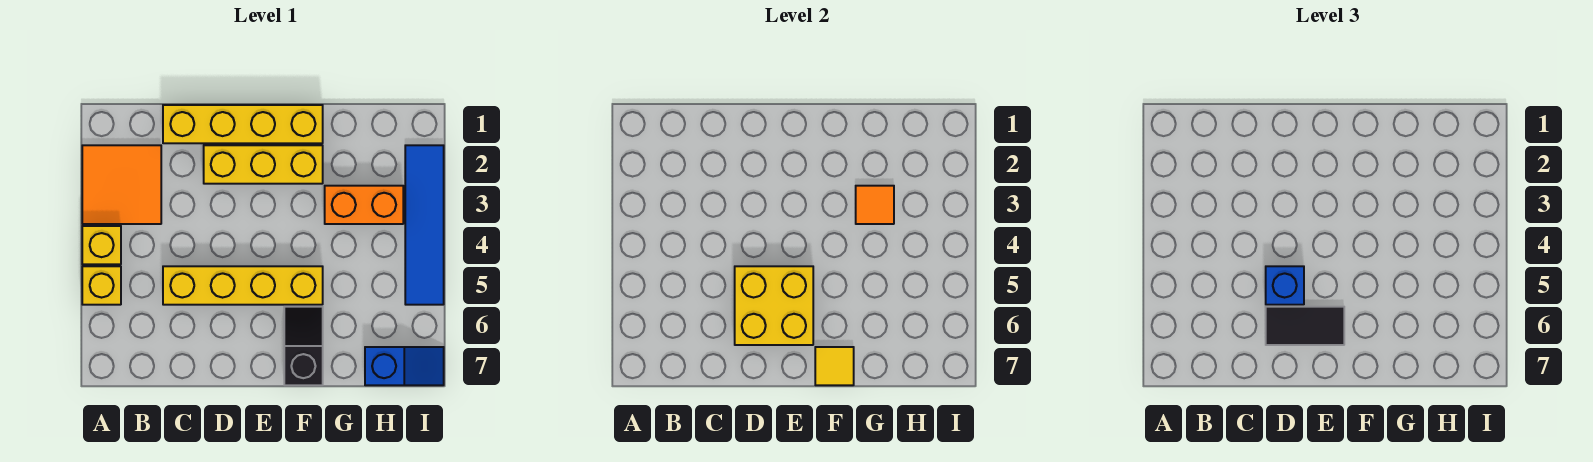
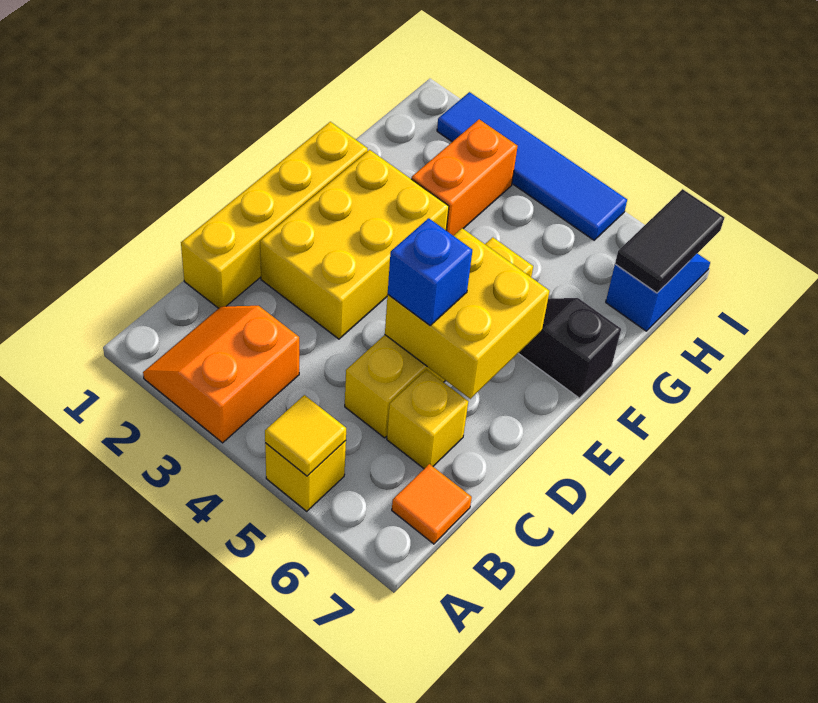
orange 2x2 tile [82,145,161,224] -> orange 2x2 slope [143,306,299,443]
yellow 1x1 brick [82,226,121,264] -> yellow 1x1 brick moved to [387,369,468,469]
yellow 1x3 brick [204,145,323,184] -> yellow 2x3 brick [260,150,449,339]
black 1x2 tile [1266,307,1344,345] -> black 1x2 tile moved to [615,189,724,293]
yellow 1x1 tile [815,347,854,385] -> yellow 1x1 tile moved to [265,395,346,476]
orange 1x1 tile [856,186,894,224] -> orange 1x1 tile moved to [392,464,472,544]

